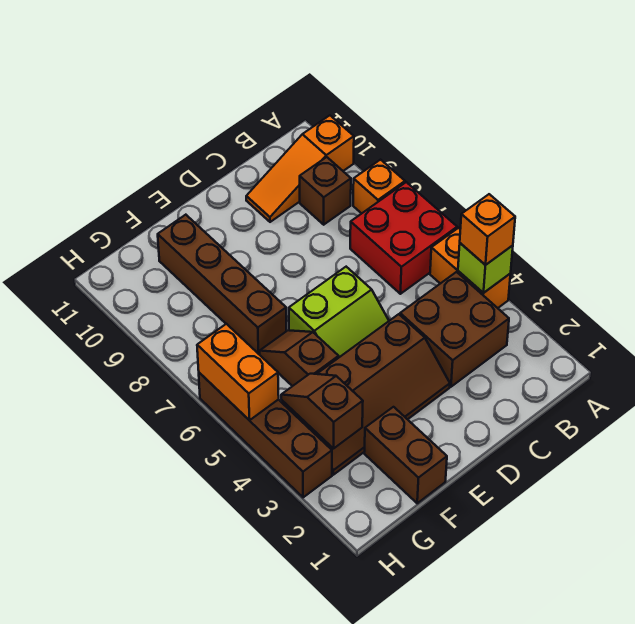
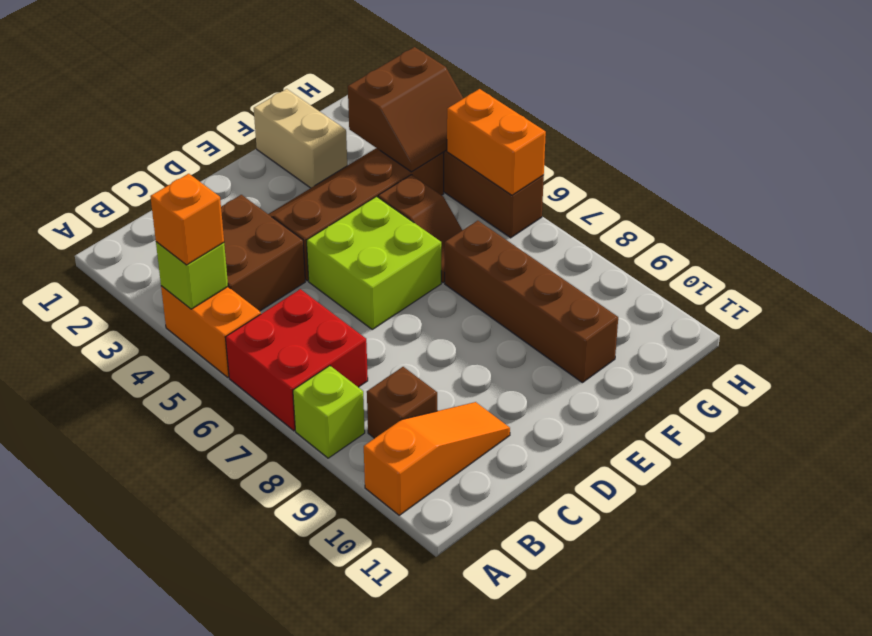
orange 1x1 brick [353,160,405,213] -> lime 1x1 brick [293,366,365,458]
lime 2x2 slope [289,267,389,357] -> lime 2x2 brick [306,197,441,329]
brown 1x2 brick [364,407,447,503] -> tan 1x2 brick [254,89,347,188]
brown 1x2 slope [281,374,363,449] -> brown 2x2 slope [348,47,463,172]

